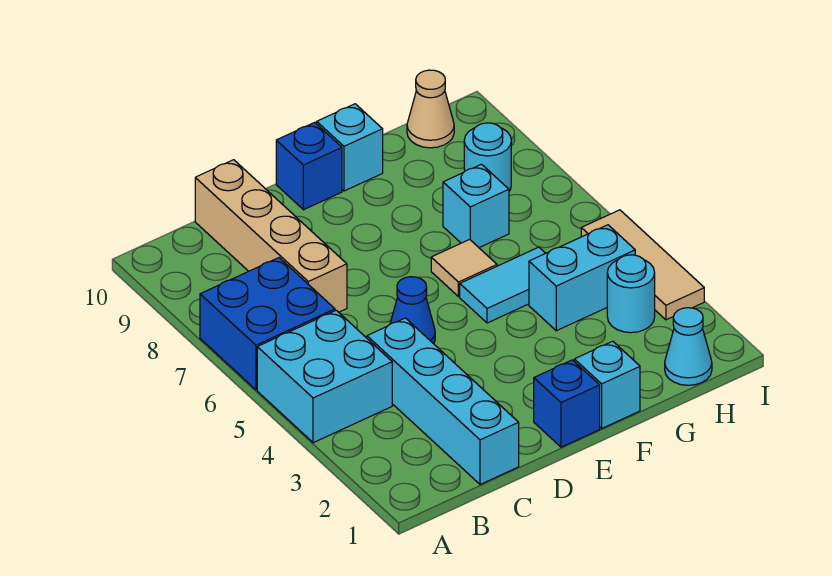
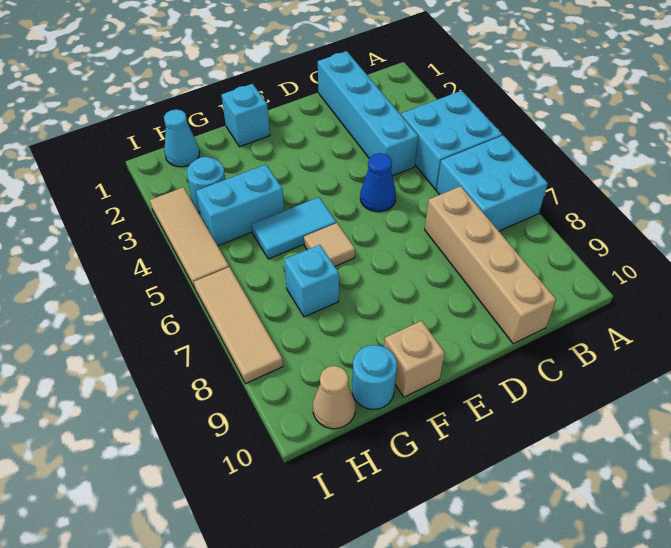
blue 2x2 brick [200,258,335,390] -> cyan 2x2 brick [437,135,548,231]
blue 1x1 brick [534,360,600,447] -> none
blue 1x1 brick [276,122,342,210] -> none
cyan 1x1 brick [317,104,383,191] -> tan 1x1 brick [384,321,445,397]
cyan 1x1 round brick [464,123,511,191] -> cyan 1x1 round brick moved to [352,345,397,409]
none -> tan 1x3 tile [194,267,283,384]

